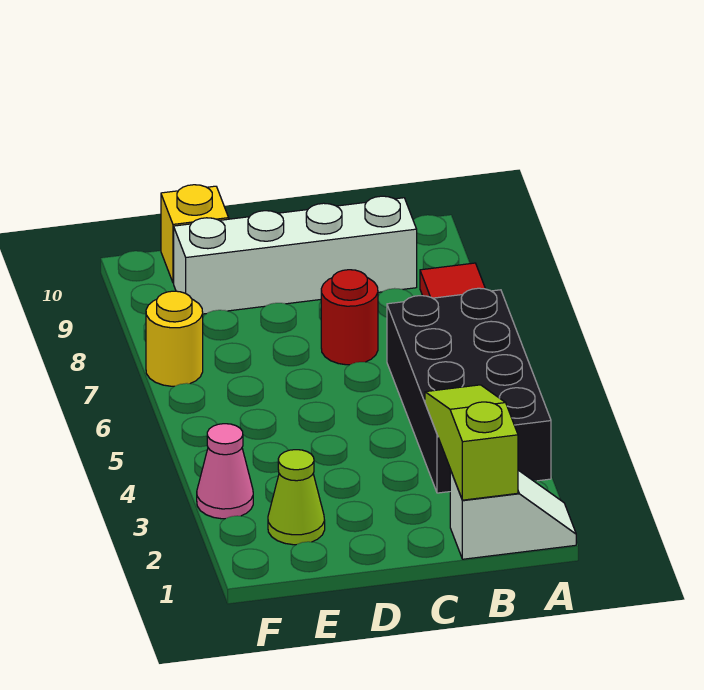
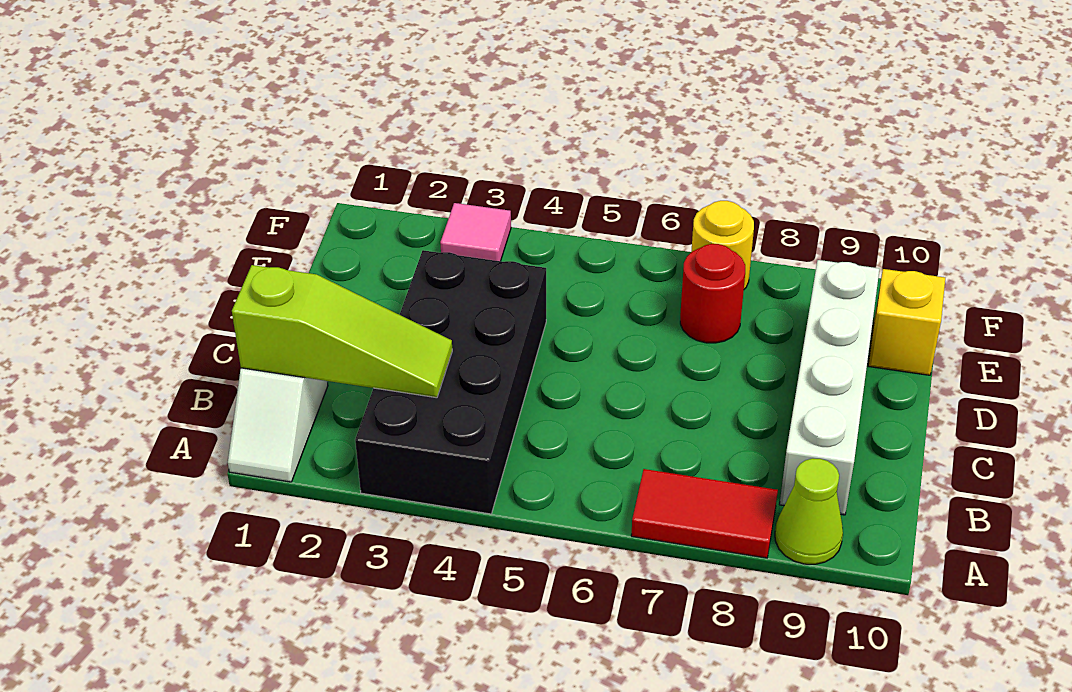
black 2x4 brick [387,288,551,493] -> black 2x4 brick turned to [355,250,546,514]
red 1x1 round brick [321,270,378,365] -> red 1x1 round brick moved to [680,244,745,343]
lime 1x1 cone [268,450,325,545] -> lime 1x1 cone moved to [775,458,843,564]
pink 1x1 cone [197,424,253,519] -> pink 1x1 tile [440,203,511,261]

